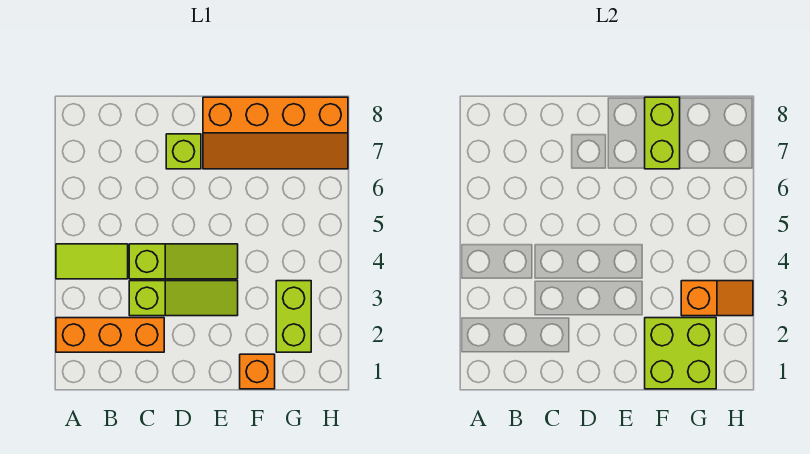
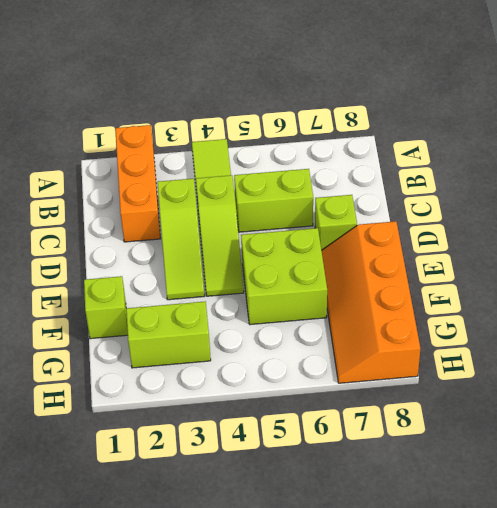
orange 1x1 brick [240,354,275,389] -> lime 1x1 brick [84,276,128,339]
lime 2x2 brick [645,318,716,389] -> lime 2x2 brick moved to [241,228,327,325]
lime 1x2 brick [645,97,680,169] -> lime 1x2 brick moved to [234,169,313,232]
orange 1x2 slope [681,281,753,316] -> none

